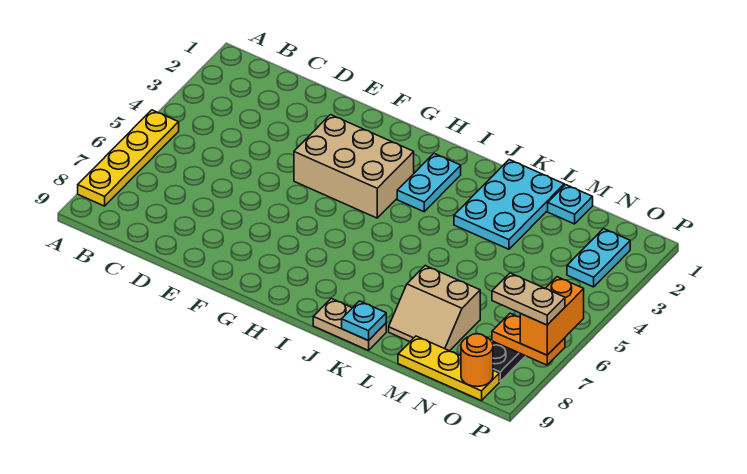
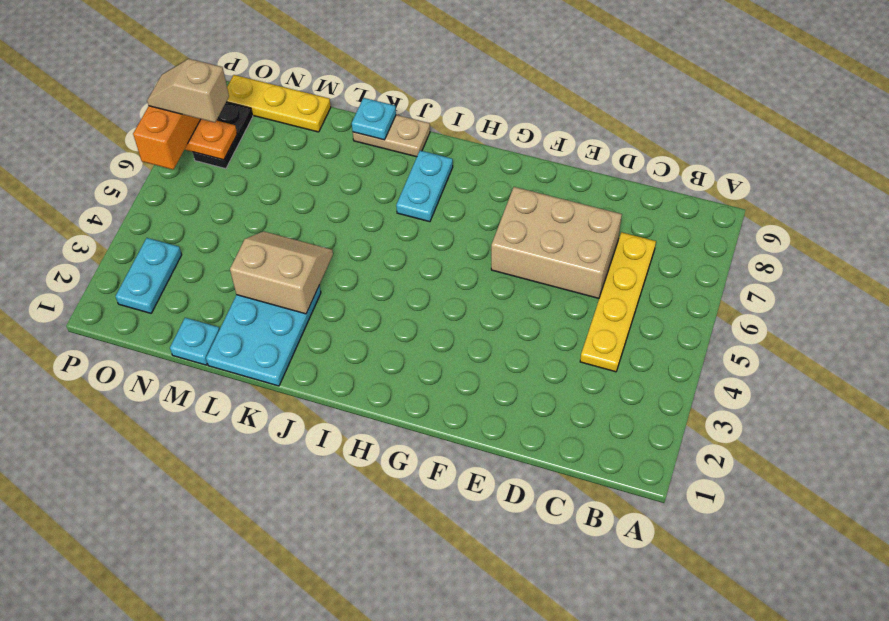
yellow 1x4 plate [78,110,179,206] -> yellow 1x4 plate moved to [580,232,656,372]
tan 2x3 brick [294,115,414,218] -> tan 2x3 brick moved to [491,187,622,298]
cyan 1x2 plate [397,154,461,212] -> cyan 1x2 plate moved to [396,151,453,222]
tan 2x2 slope [389,266,480,351] -> tan 2x2 slope moved to [230,231,333,314]
tan 1x2 plate [492,273,565,325] -> tan 1x2 slope [147,59,229,123]
orange 1x1 round brick [461,334,493,387] -> none

